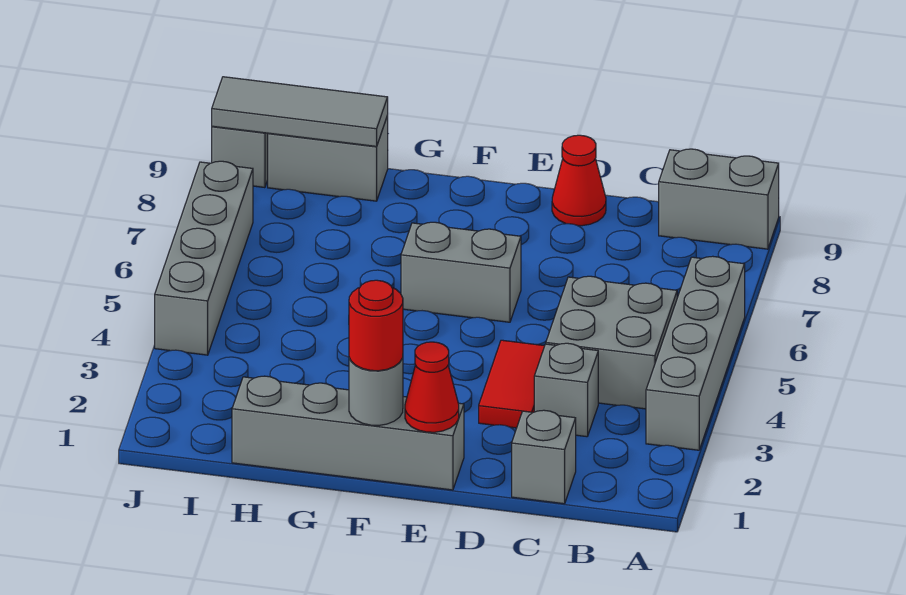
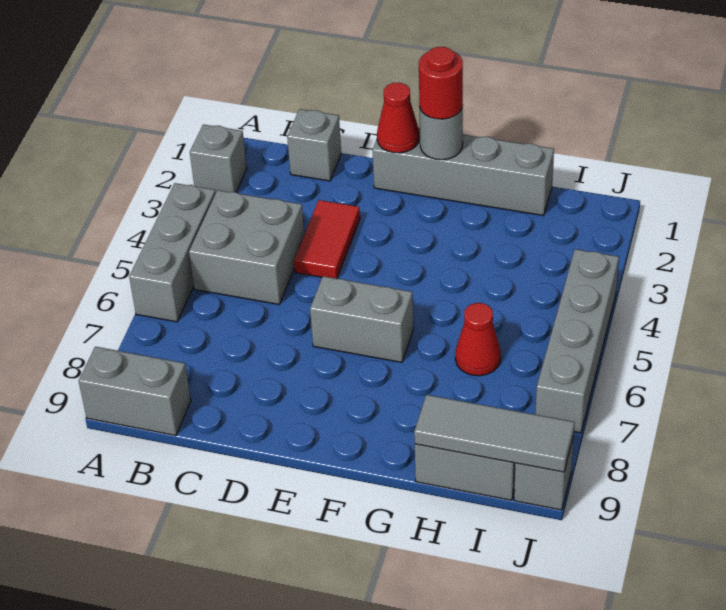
grey 1x4 brick [646,256,745,450] -> grey 1x3 brick [129,183,216,322]
grey 1x1 brick [534,343,598,437] -> grey 1x1 brick moved to [190,125,247,192]
red 1x1 cone [552,135,606,226] -> red 1x1 cone moved to [455,303,501,376]

